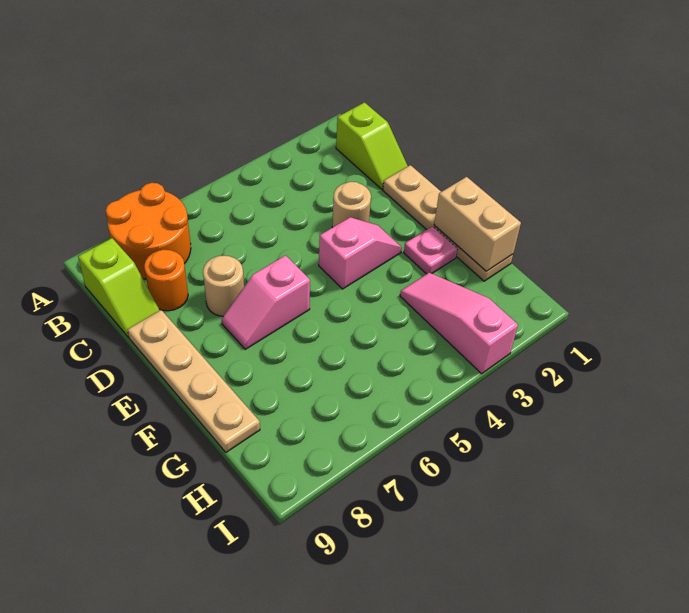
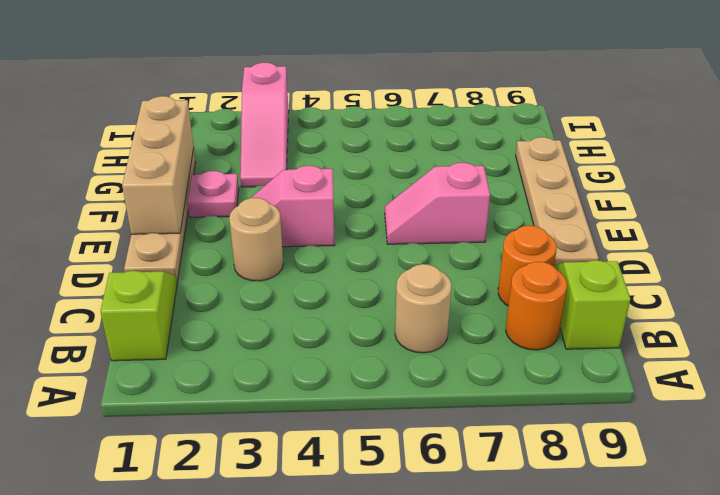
orange 2x2 round brick [106,183,191,279] -> orange 1x1 round brick [506,262,567,350]
tan 1x1 round brick [203,256,244,316] -> tan 1x1 round brick moved to [395,264,452,353]
pink 1x2 slope [222,255,310,349] -> pink 1x2 slope turned to [385,162,490,244]
tan 1x2 brick [434,177,521,271] -> tan 1x3 brick [122,96,194,234]

